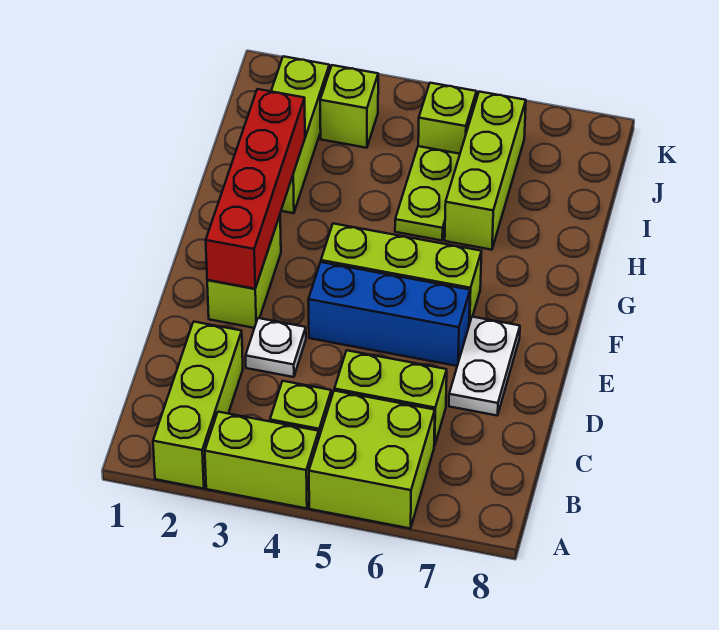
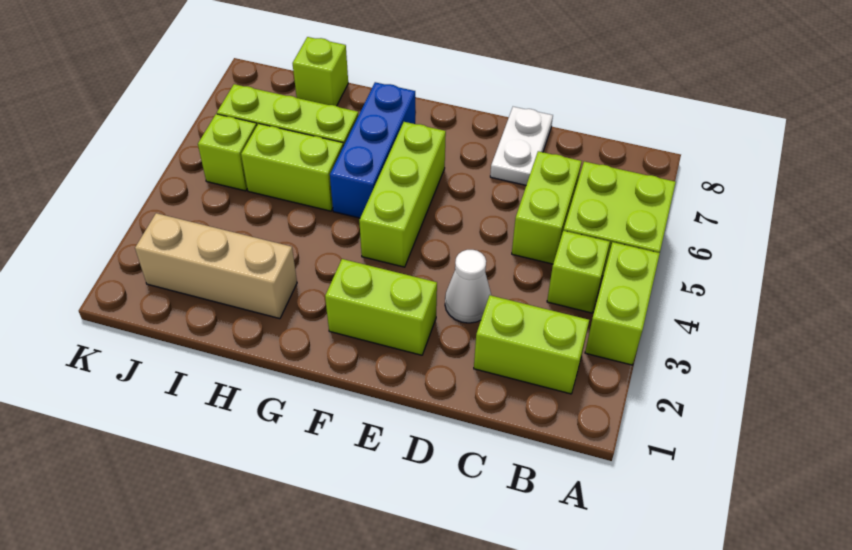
lime 1x3 brick [153,322,243,489] -> lime 1x2 brick [474,295,589,394]
white 1x1 plate [246,318,306,377] -> white 1x1 cone [445,250,491,323]
white 1x2 plate [449,317,520,415] -> white 1x2 plate turned to [490,107,553,185]
red 1x4 brick [206,89,305,289] -> none
blue 1x3 brick [308,262,470,366] -> blue 1x3 brick moved to [330,82,415,218]
lime 1x3 brick [271,56,329,213] -> tan 1x3 brick [135,213,297,319]
lime 1x2 plate [395,146,460,240] -> lime 1x2 brick [241,124,343,211]
lime 1x1 brick [320,65,378,148] -> lime 1x1 brick moved to [293,37,348,106]

